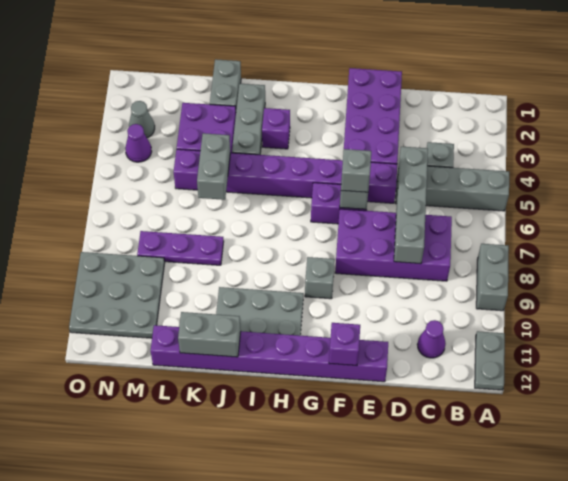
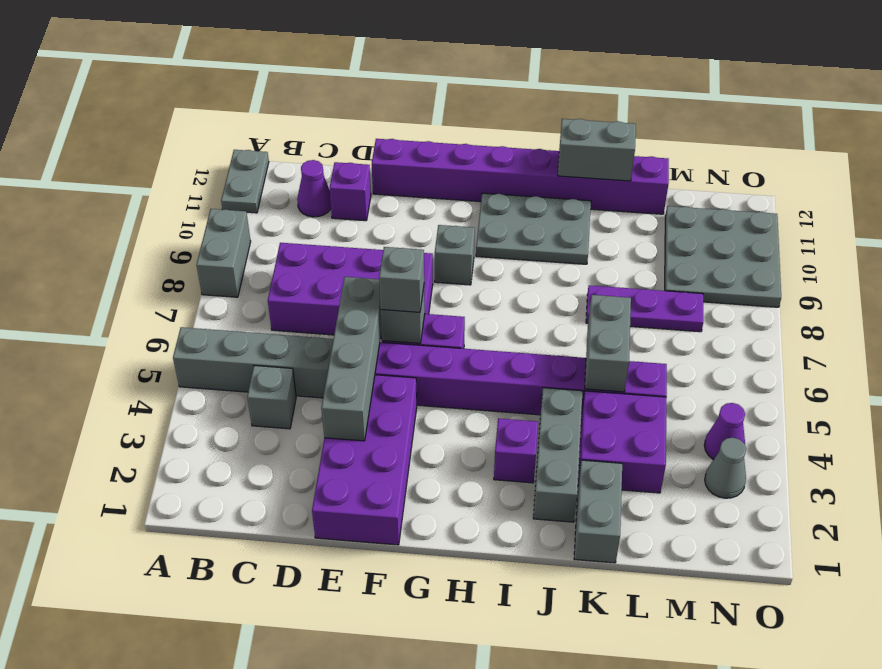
grey 1x4 brick [394,147,428,264] -> grey 1x4 brick moved to [321,277,382,441]
purple 1x1 brick [329,323,360,365] -> purple 1x1 brick moved to [330,162,371,221]

